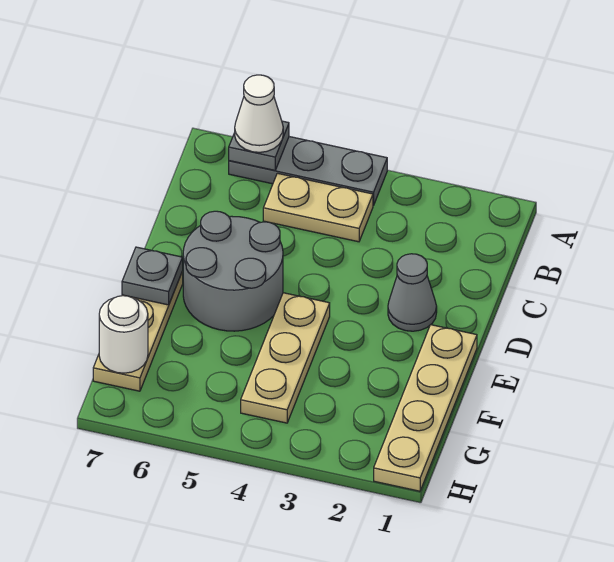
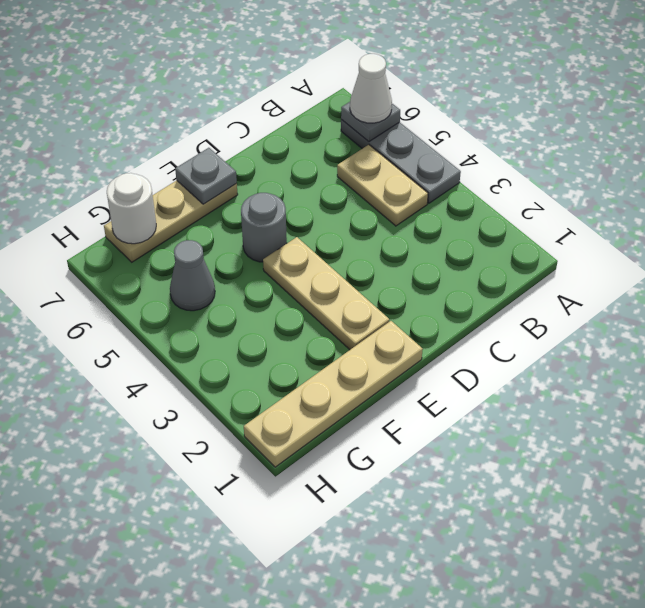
grey 1x1 cone [388,254,437,331] -> grey 1x1 cone moved to [170,240,215,311]
grey 2x2 round brick [183,211,283,331] -> grey 1x1 round brick [241,193,287,262]
tan 1x3 plate [241,293,330,423] -> tan 1x3 plate turned to [263,237,389,350]

